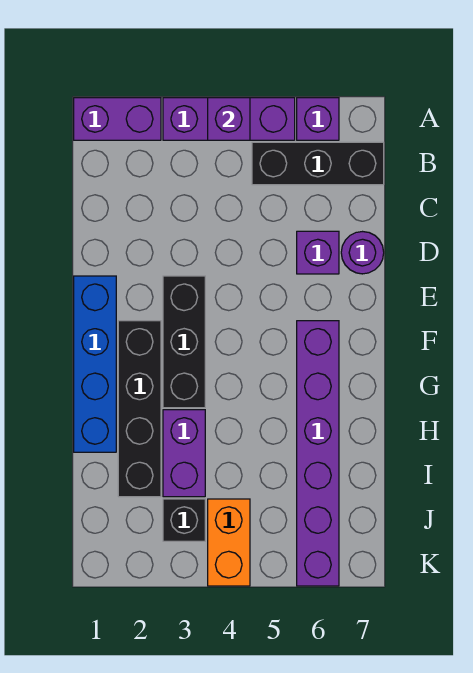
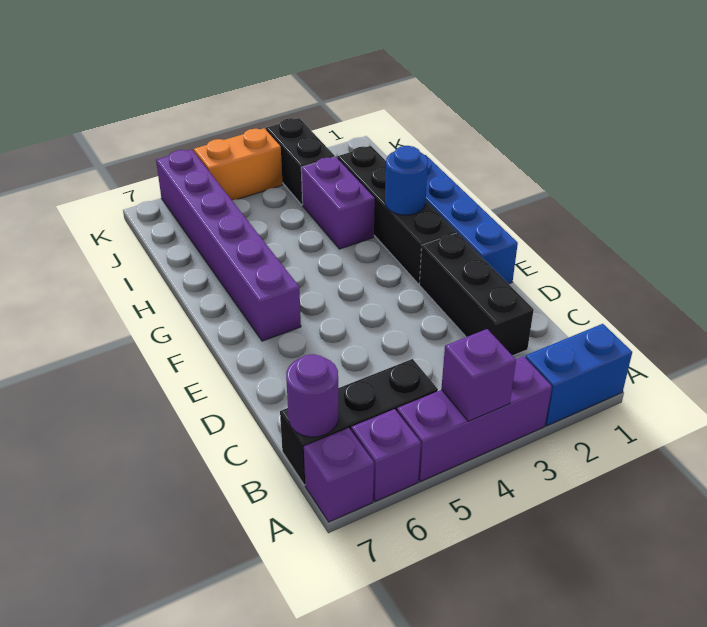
purple 1x2 brick [74,98,161,140] -> blue 1x2 brick [525,324,632,426]
purple 1x1 brick [297,231,339,274] -> purple 1x1 brick moved to [304,428,374,522]
purple 1x1 round brick [341,232,384,274] -> purple 1x1 round brick moved to [286,354,338,437]
black 1x3 brick [163,276,205,408] -> black 1x3 brick moved to [419,233,534,356]
none -> blue 1x1 round brick [385,146,428,215]
black 1x1 brick [163,499,205,541] -> black 1x2 brick [266,118,335,205]
orange 1x2 brick [208,499,250,586] -> orange 1x2 brick turned to [194,128,283,200]

